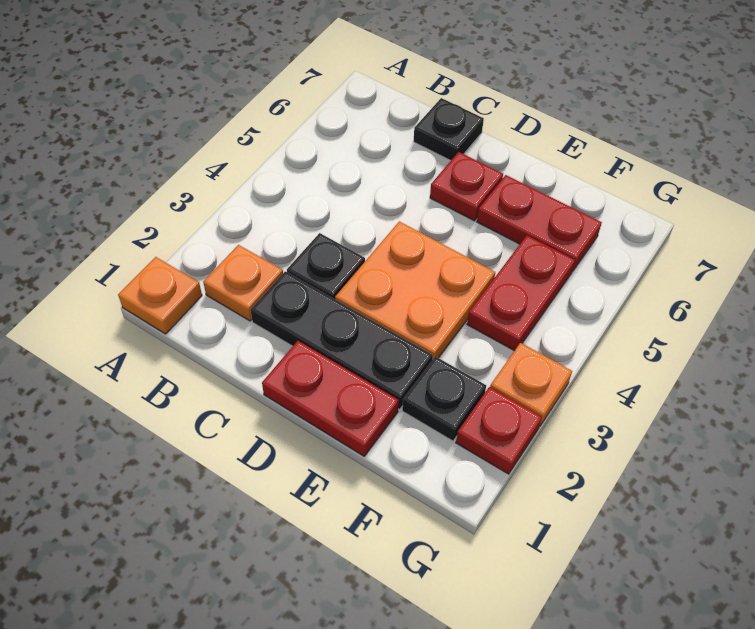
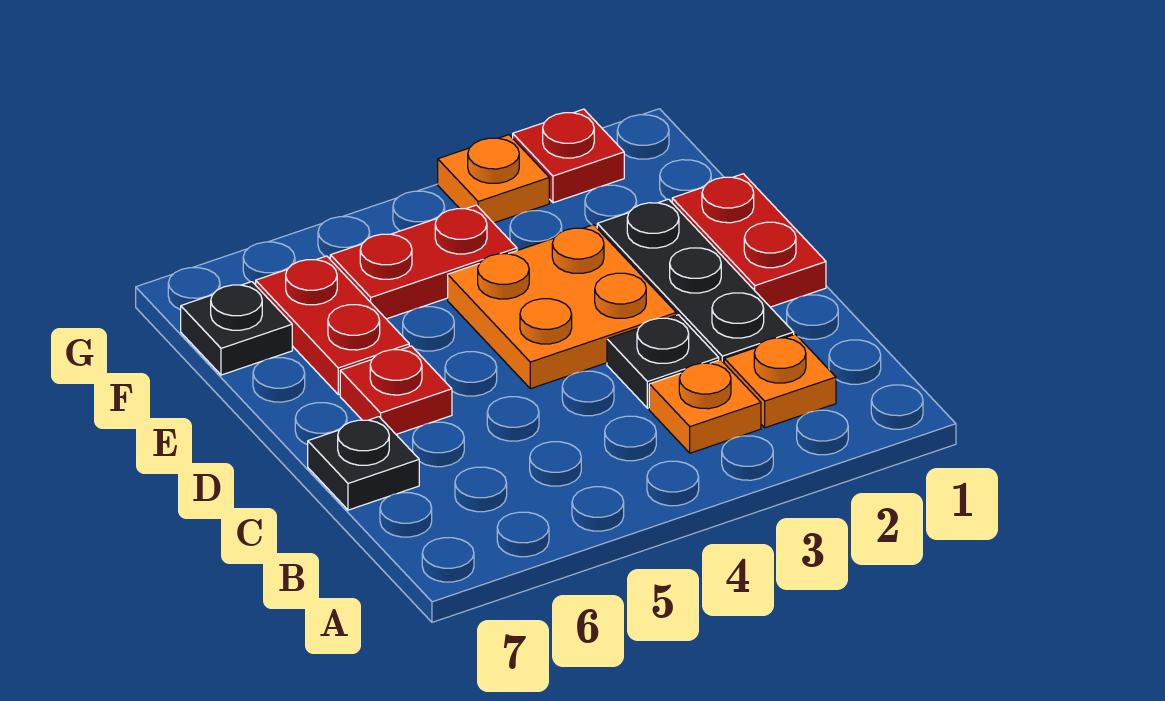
orange 1x1 plate [118,257,202,334] -> orange 1x1 plate moved to [649,360,761,453]
black 1x1 plate [402,357,486,441] -> black 1x1 plate moved to [181,282,292,375]

